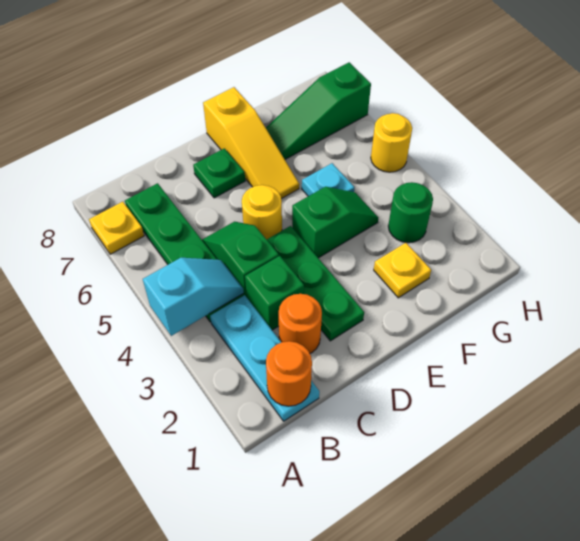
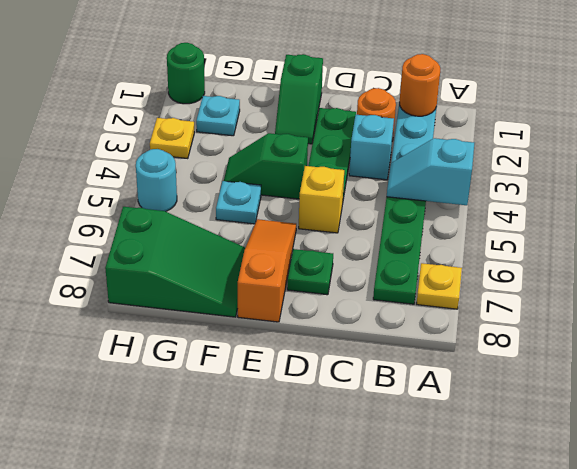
green 1x1 brick [245,256,304,330] -> cyan 1x1 brick [349,115,394,180]
green 1x2 slope [202,222,279,297] -> green 1x2 slope moved to [275,54,323,144]
yellow 1x1 round brick [242,185,282,239] -> yellow 1x1 brick [299,166,344,233]
yellow 1x3 slope [203,87,299,199] -> orange 1x3 slope [238,219,296,322]
yellow 1x1 plate [374,243,431,298] -> yellow 1x1 plate moved to [150,118,194,159]
green 1x3 slope [266,62,371,159] -> green 2x3 slope [105,207,245,317]
none -> cyan 1x1 plate [196,96,240,136]
green 1x1 round brick [388,182,433,243] -> green 1x1 round brick moved to [167,43,205,104]
yellow 1x1 round brick [371,113,412,172] -> cyan 1x1 round brick [136,149,177,212]

